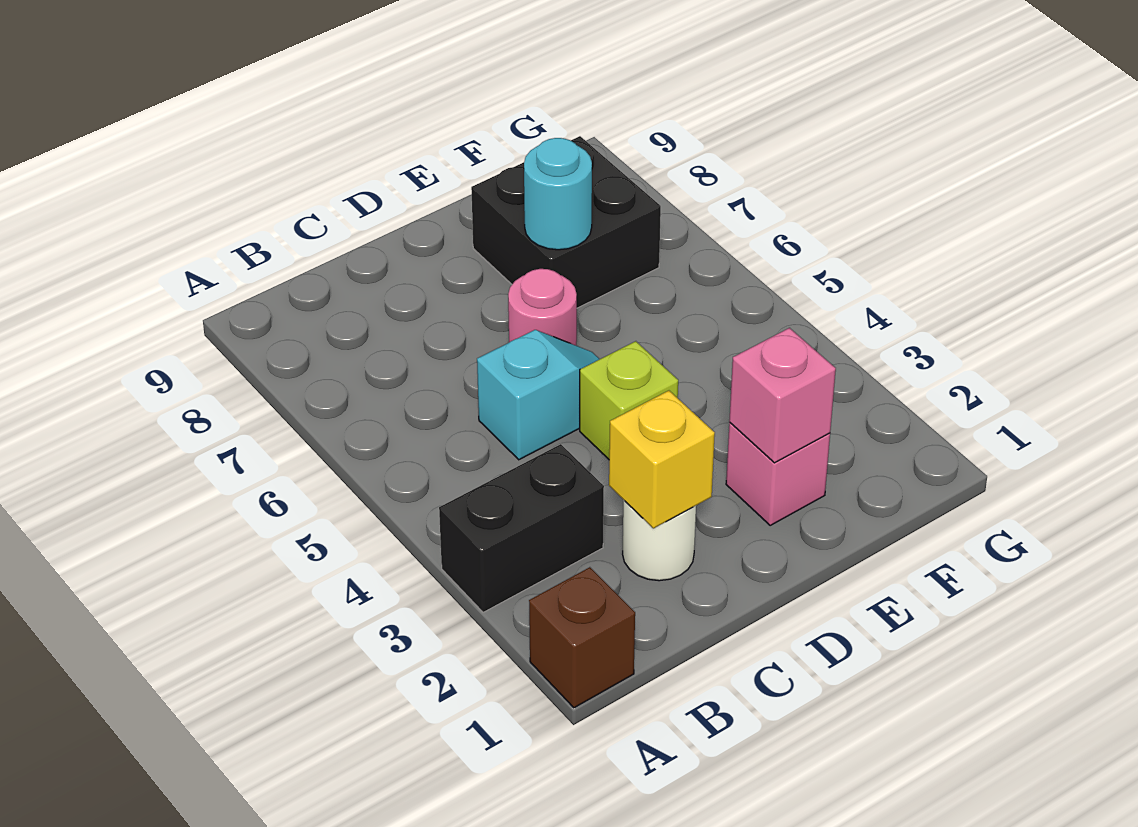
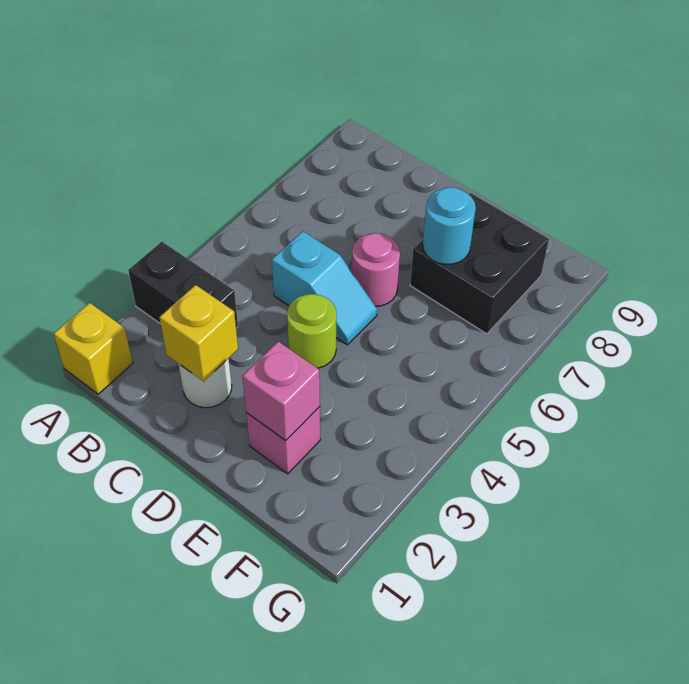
brown 1x1 brick [529,567,635,708] -> yellow 1x1 brick [53,303,133,394]
lime 1x1 brick [580,341,678,459] -> lime 1x1 round brick [287,294,336,368]

